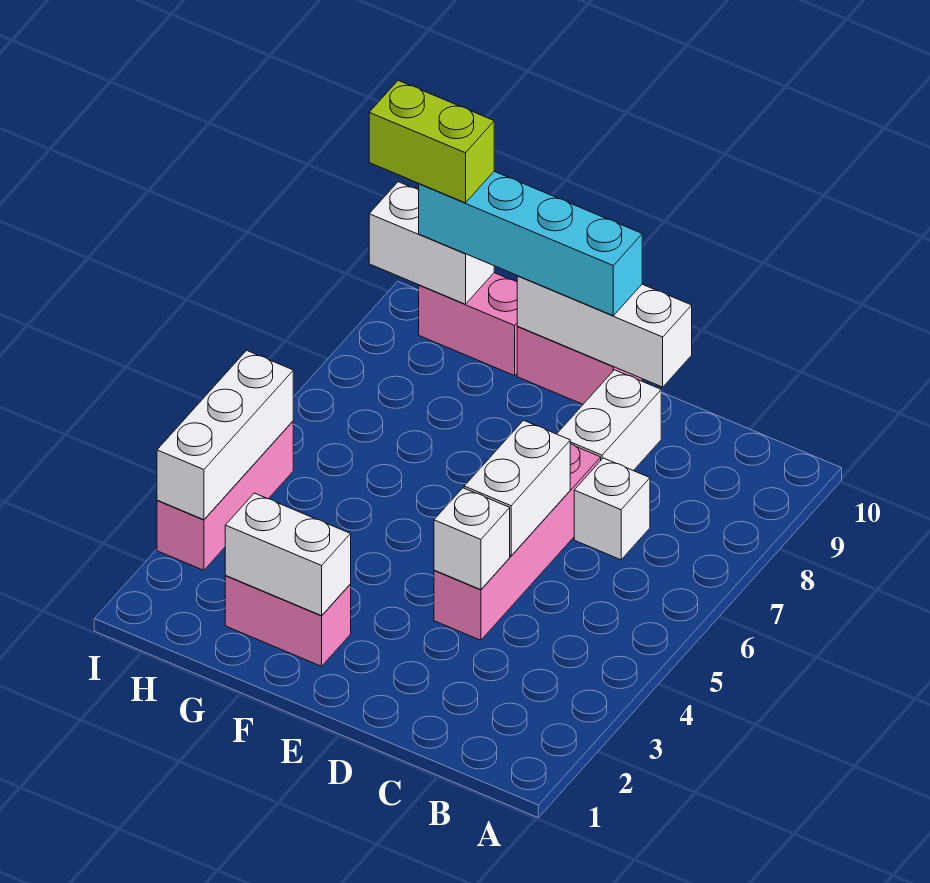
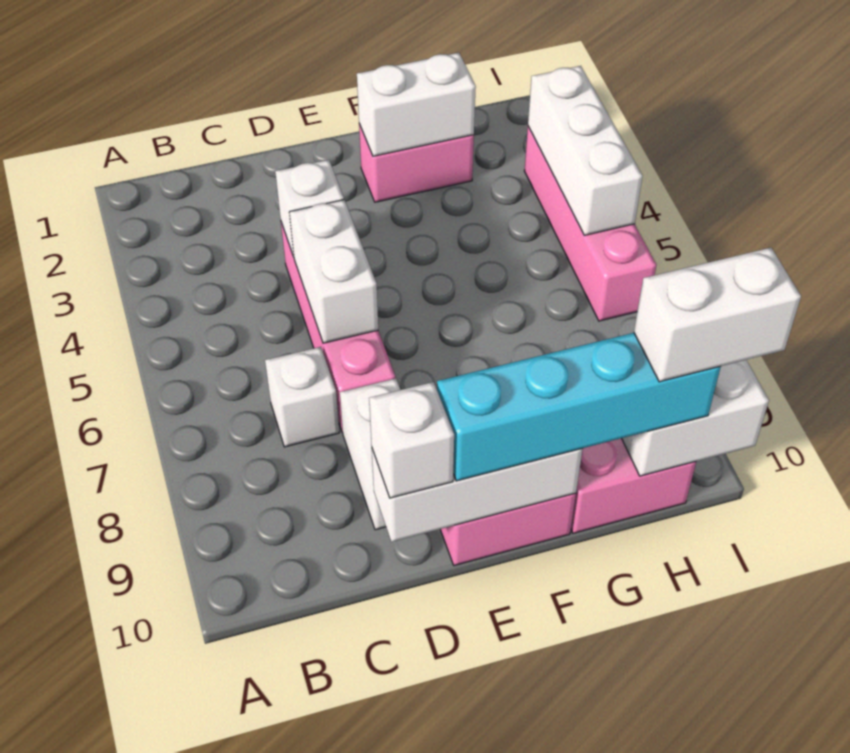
none -> white 1x1 brick [369,382,454,498]
lime 1x2 brick [369,80,494,203] -> white 1x2 brick [634,248,801,382]
pink 1x3 brick [157,421,293,570] -> pink 1x4 brick [525,127,656,321]

